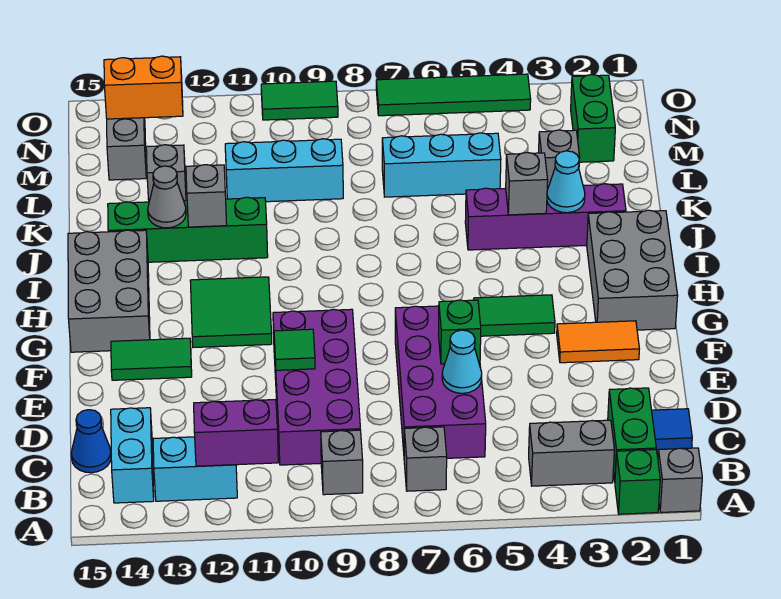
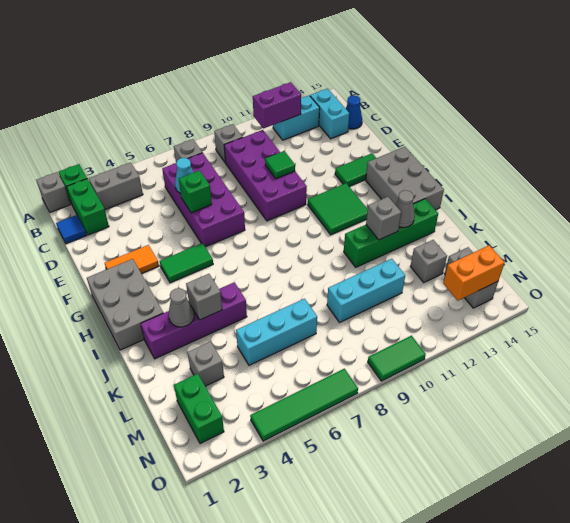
cyan 1x1 cone [547,151,585,213] -> grey 1x1 cone [168,288,194,327]

